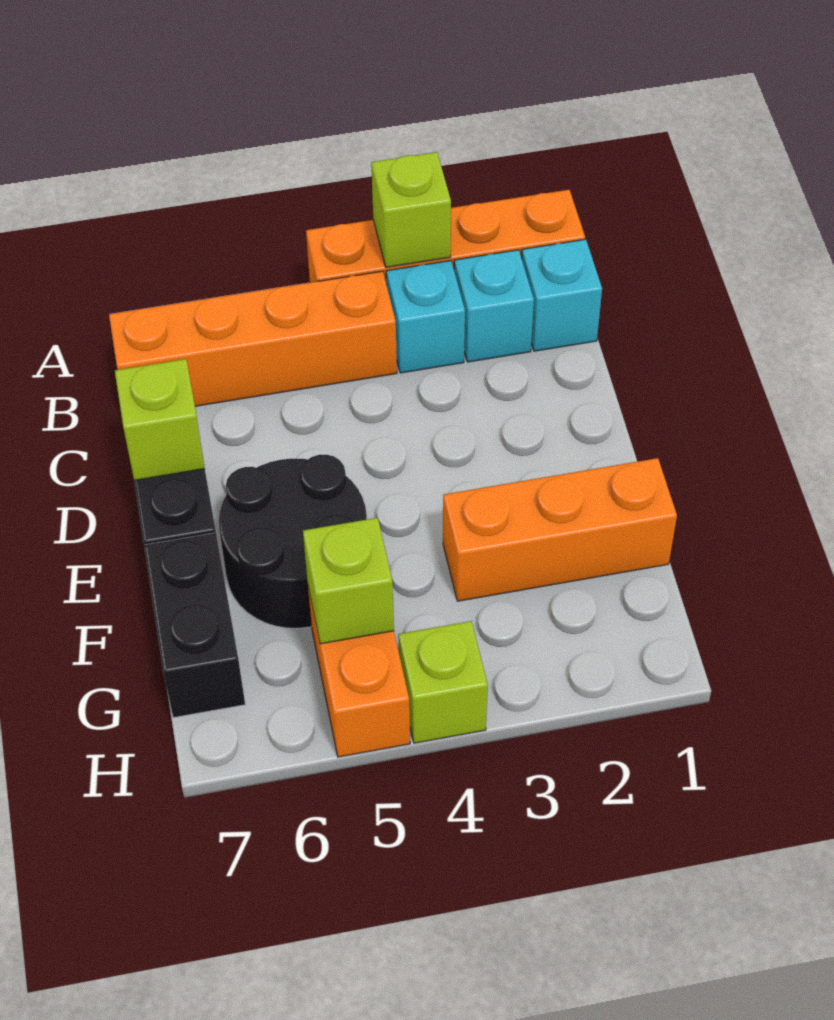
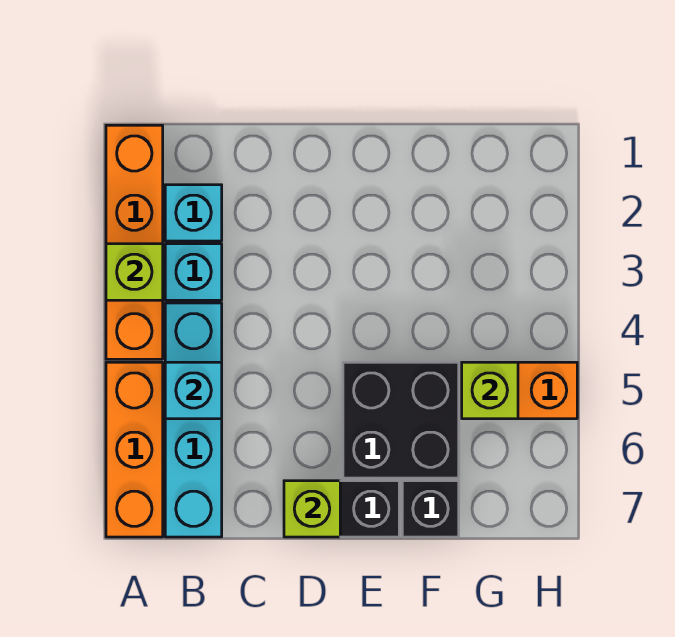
cyan 1x1 brick [522,239,602,351] -> cyan 1x1 brick moved to [165,362,222,419]
orange 1x4 brick [109,271,397,406] -> cyan 1x4 brick [165,303,222,537]
black 2x2 round brick [219,455,367,628] -> black 2x2 brick [343,362,459,478]
orange 1x3 brick [443,458,677,601] -> orange 1x3 brick moved to [106,362,163,537]
black 1x2 brick [144,533,245,718] -> black 1x1 brick [402,481,459,537]
lime 1x1 brick [398,621,488,743] -> none

